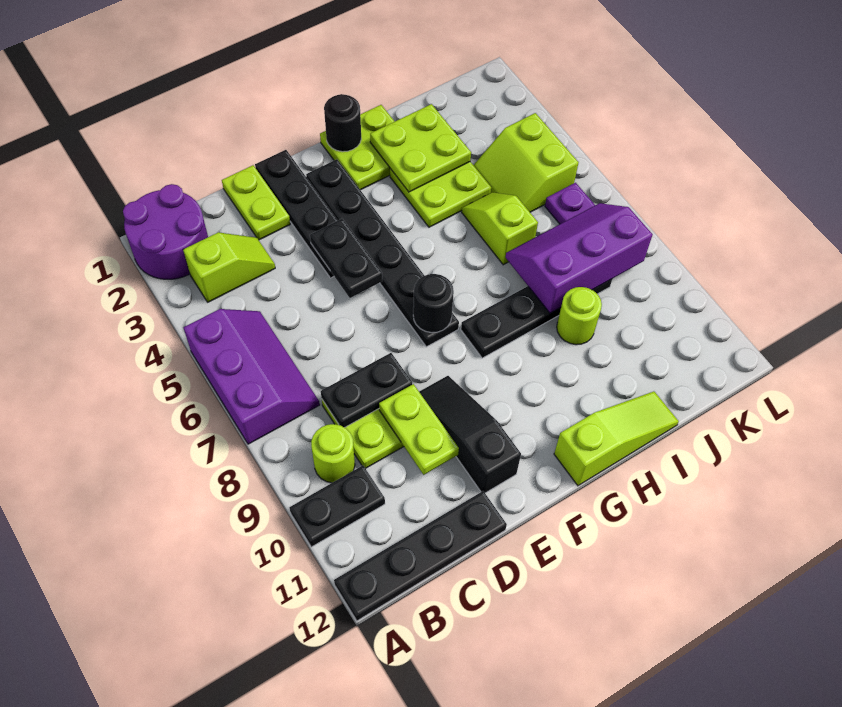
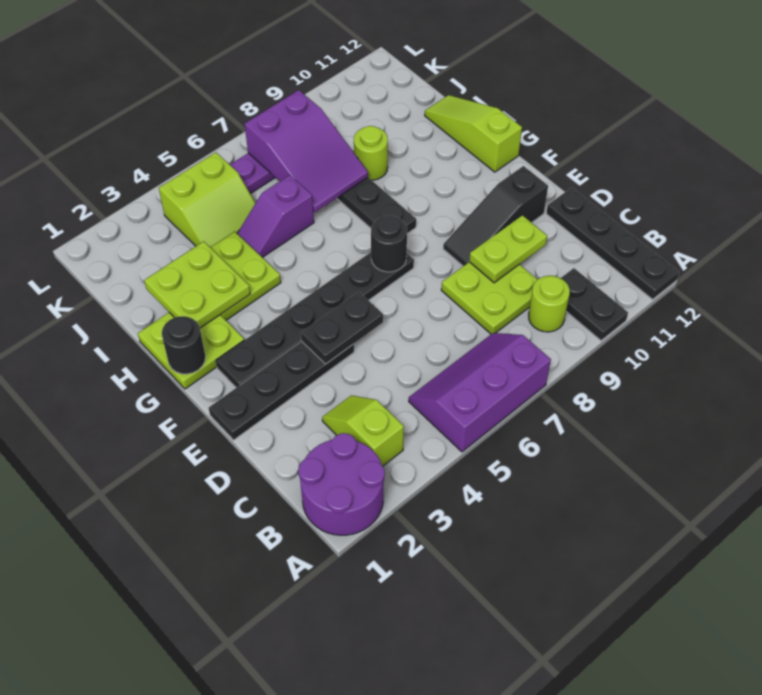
black 1x2 plate [321,353,412,428] -> none
lime 1x2 plate [222,165,290,240] -> none
lime 1x2 slope [462,192,538,265] -> purple 1x2 slope [237,175,314,258]
purple 2x3 slope [506,203,653,313] -> purple 2x3 slope turned to [245,90,368,212]

